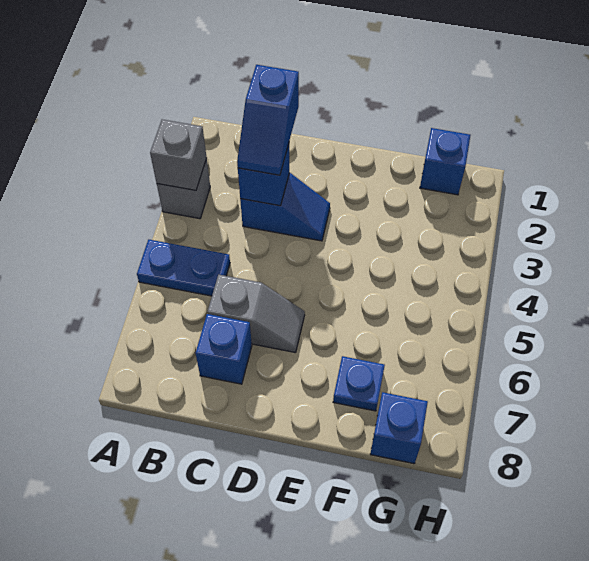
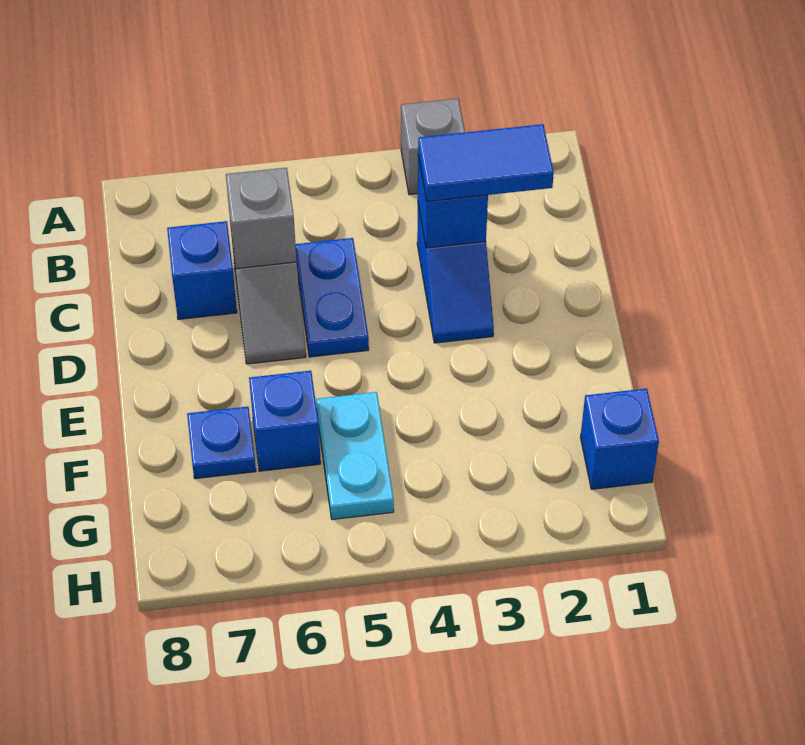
grey 1x1 brick [150,119,207,190] -> grey 1x1 brick moved to [226,168,296,269]
blue 1x2 plate [137,240,230,296] -> blue 1x2 plate moved to [295,238,369,357]
blue 1x2 slope [237,65,299,175] -> blue 1x2 tile [418,124,554,201]
none -> cyan 1x2 plate [316,392,394,520]
blue 1x1 brick [371,392,428,464] -> blue 1x1 brick moved to [249,371,321,471]

